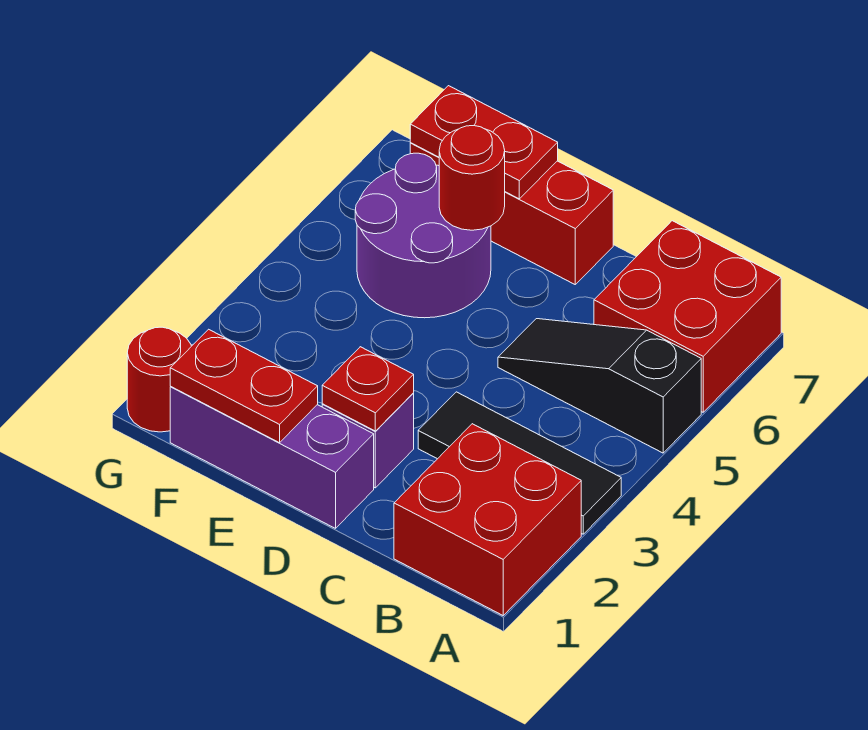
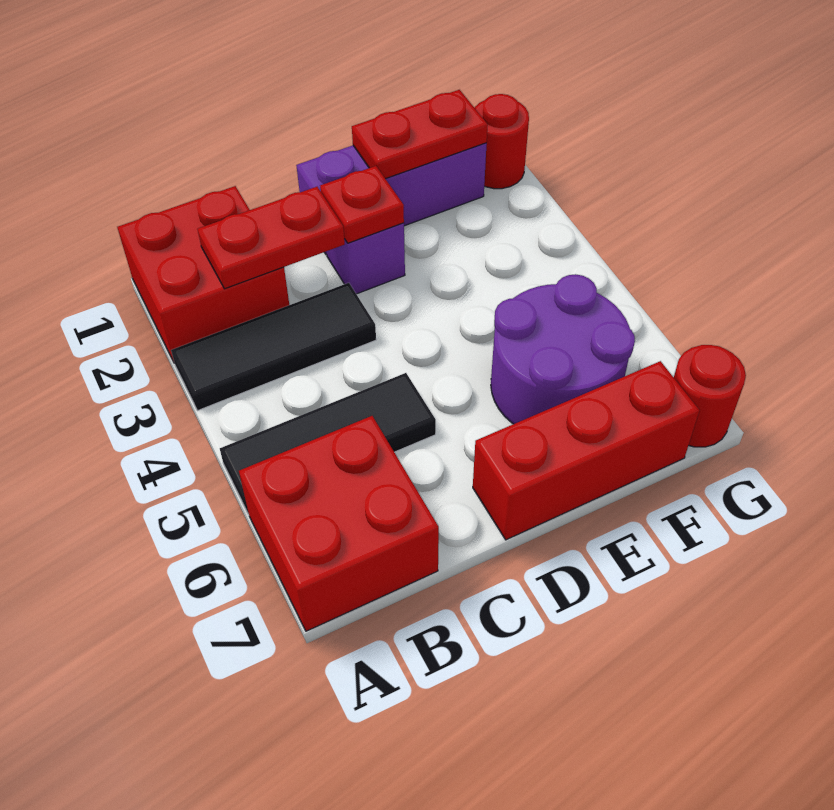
black 1x3 slope [498,319,701,453] -> black 1x3 tile [220,373,436,514]
red 1x1 round brick [439,126,505,230] -> red 1x1 round brick moved to [674,345,746,447]
red 1x2 plate [410,86,558,199] -> red 1x2 plate moved to [198,187,345,289]

